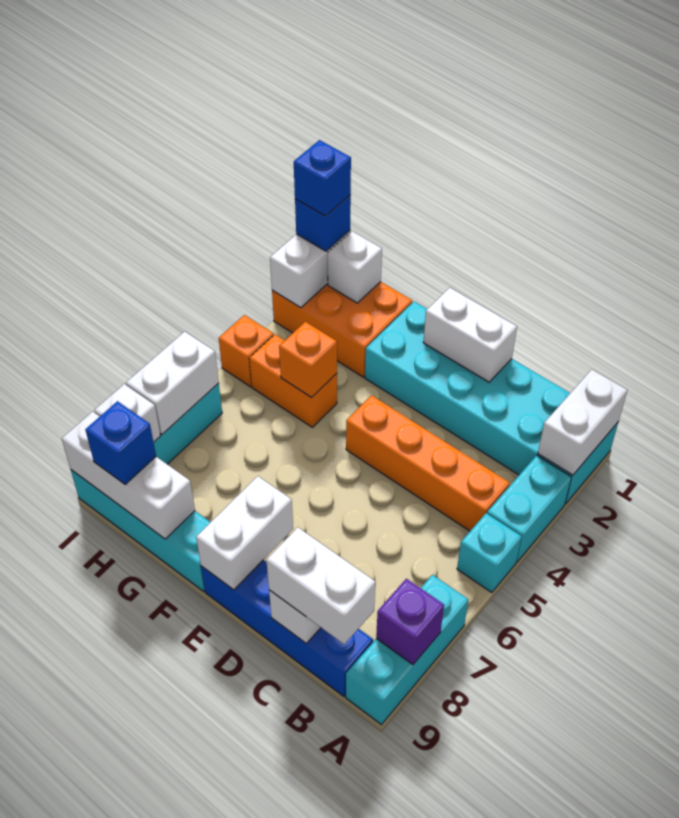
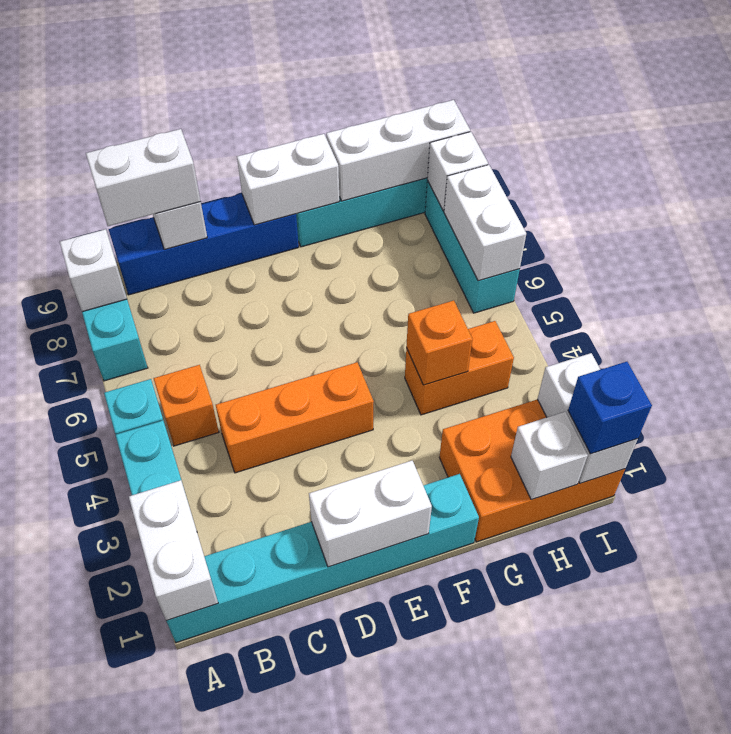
cyan 2x6 brick [365,301,618,504] -> cyan 1x6 brick [166,474,479,643]
purple 1x1 brick [376,579,444,665] -> white 1x1 brick [60,229,127,312]
orange 1x4 brick [346,395,510,531] -> orange 1x3 brick [216,362,374,473]
white 1x2 brick [196,476,293,590] -> white 1x2 brick turned to [237,134,340,225]
blue 1x1 brick [85,401,156,484] -> none
blue 1x1 brick [294,140,351,216] -> none
orange 1x1 brick [219,315,274,387] -> orange 1x1 brick moved to [154,365,219,446]

